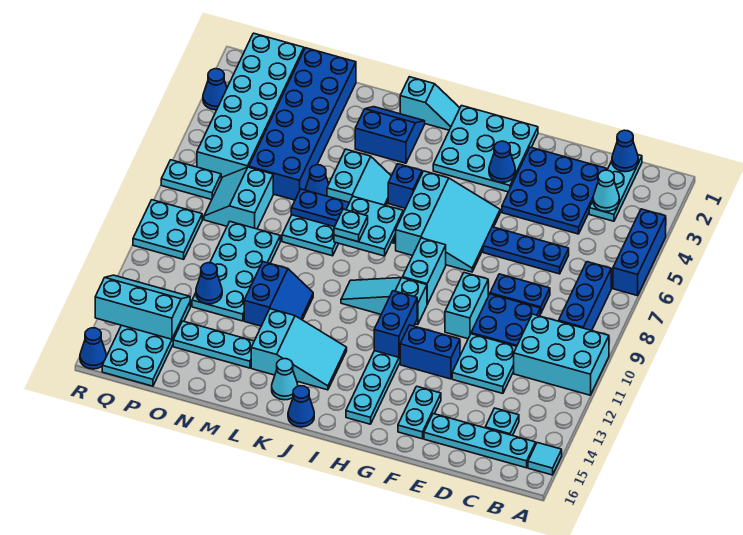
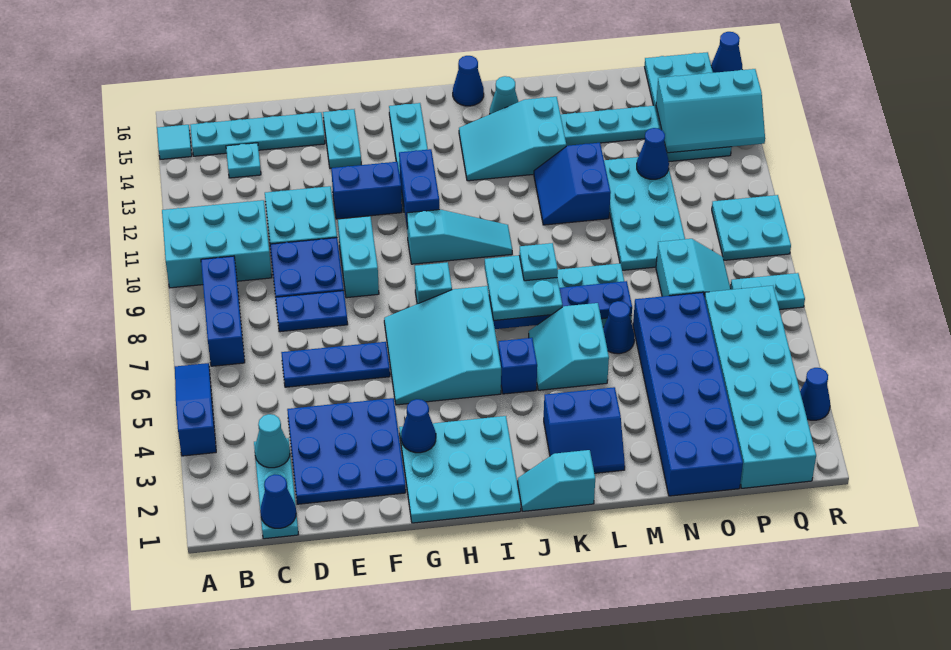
blue 1x3 brick [613,209,666,296] -> blue 1x3 slope [175,363,216,456]
cyan 1x2 brick [403,238,446,304] -> cyan 1x1 brick [415,262,452,304]

